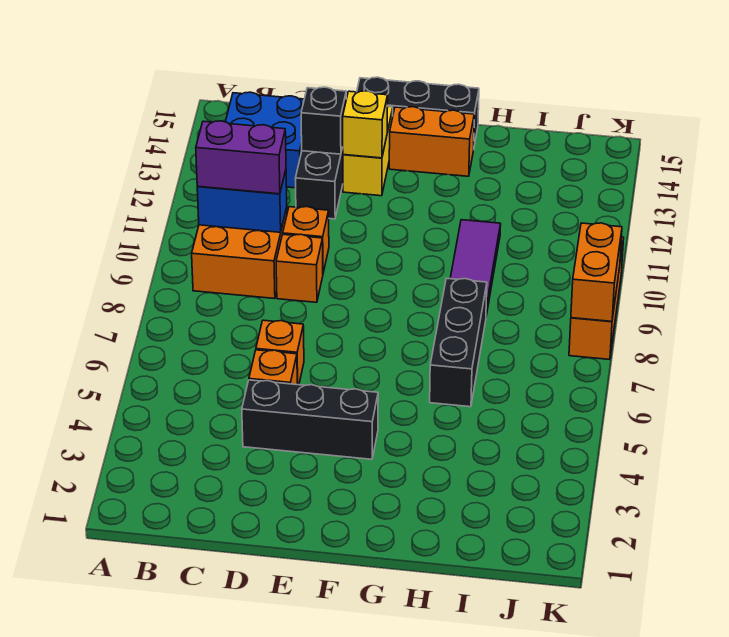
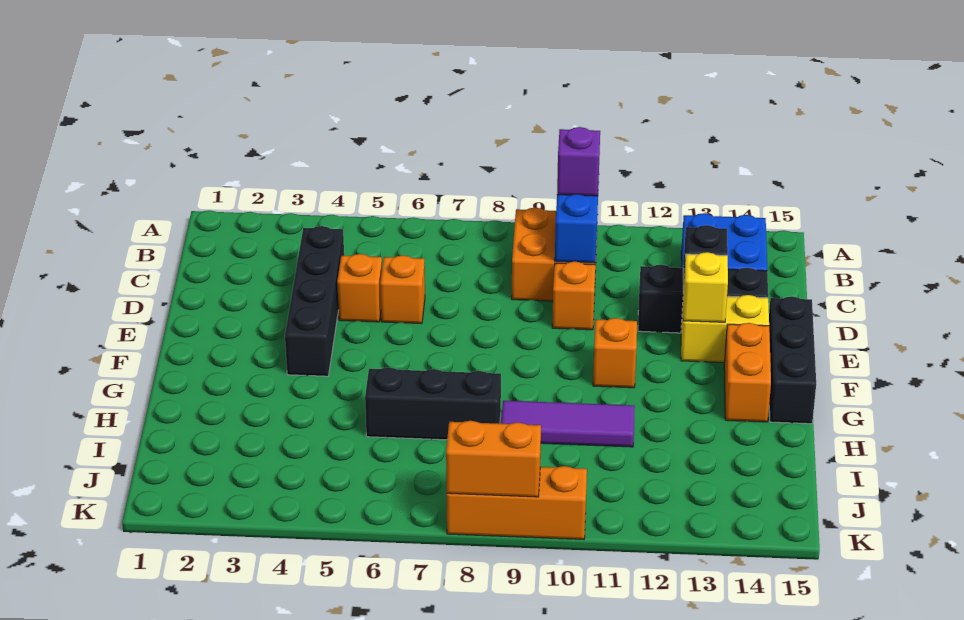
purple 1x2 brick [196,121,286,194] -> purple 1x1 brick [557,127,600,196]
black 1x3 brick [242,380,378,459] -> black 1x4 brick [285,226,344,376]
orange 1x1 brick [276,234,323,302] -> orange 1x1 brick moved to [593,318,637,388]

